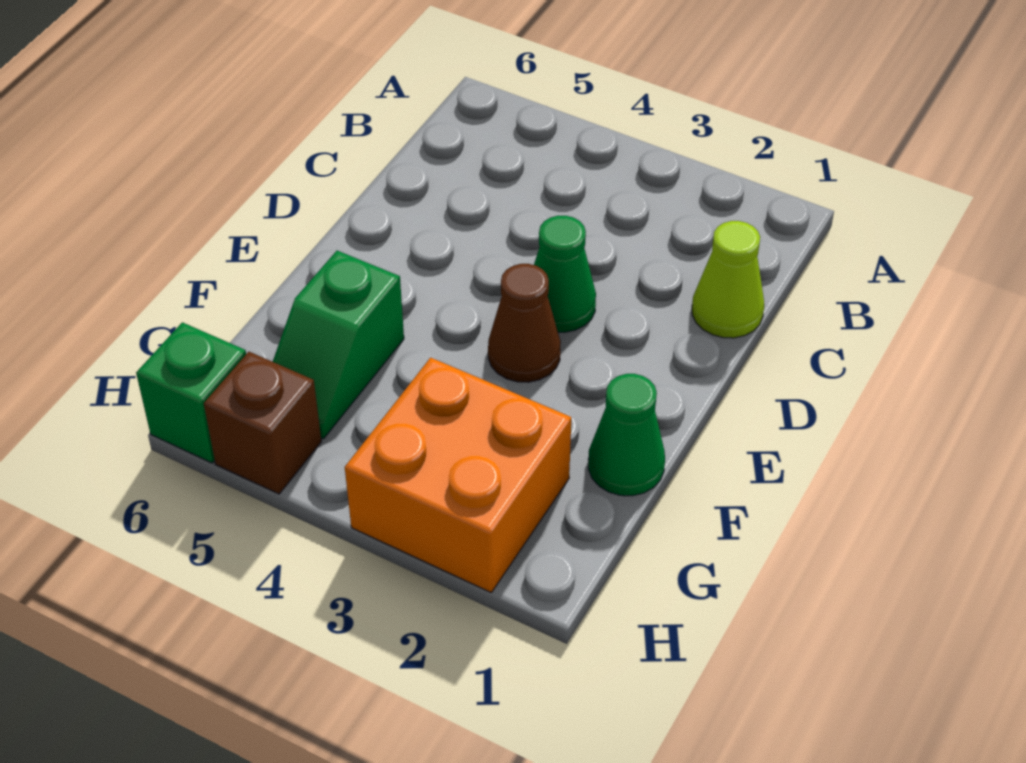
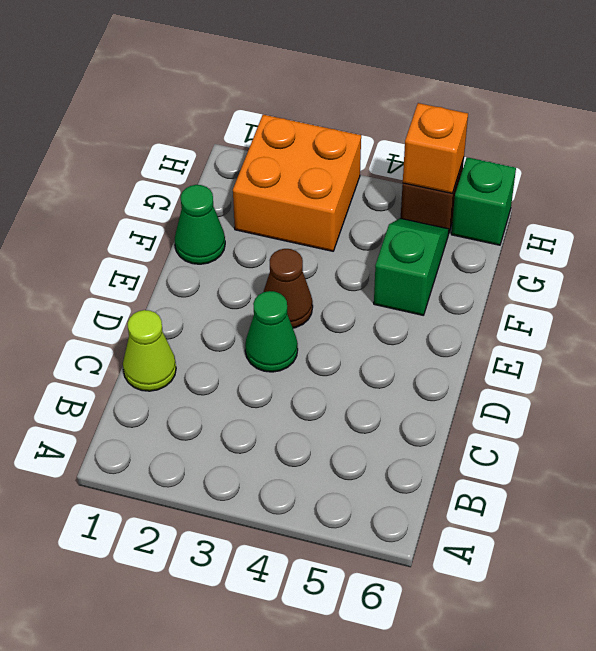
none -> orange 1x1 brick [403,103,468,193]

